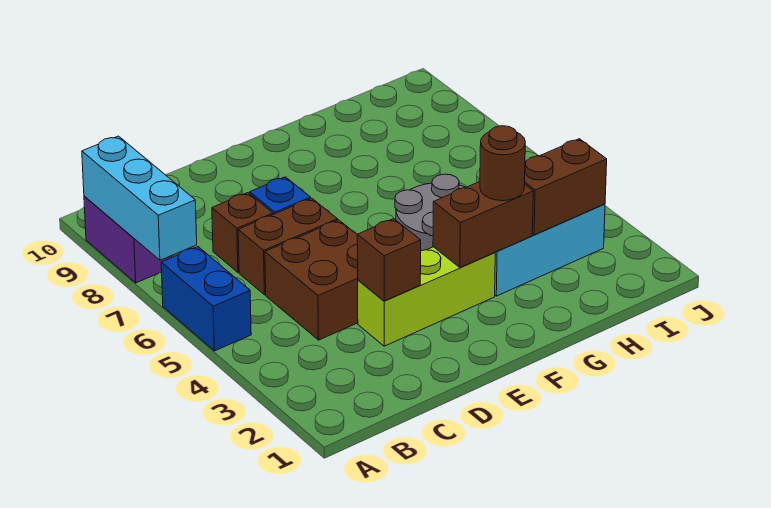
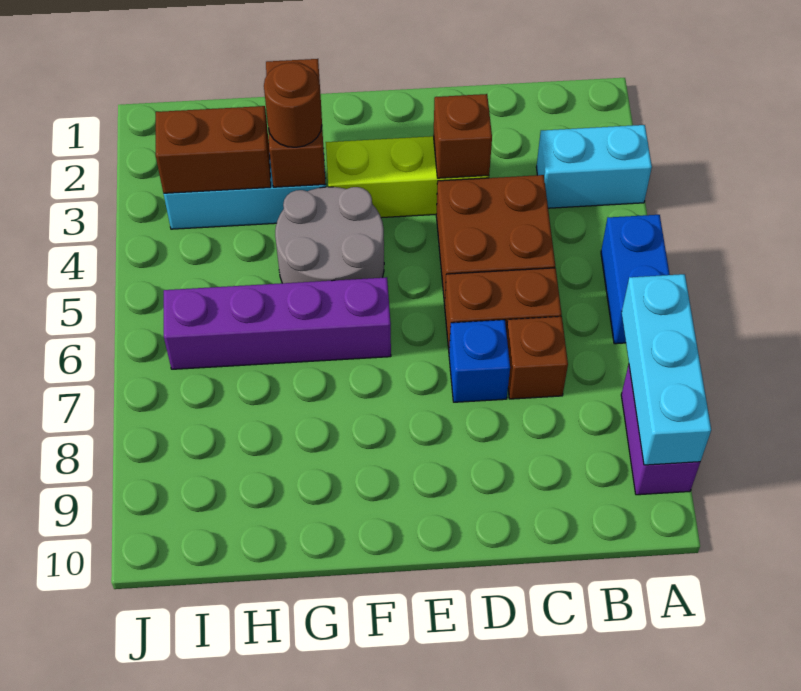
none -> cyan 1x2 brick [536,125,652,208]
brown 1x2 brick [433,182,533,268] -> brown 1x2 brick turned to [266,59,325,187]
none -> purple 1x4 brick [164,277,391,369]

